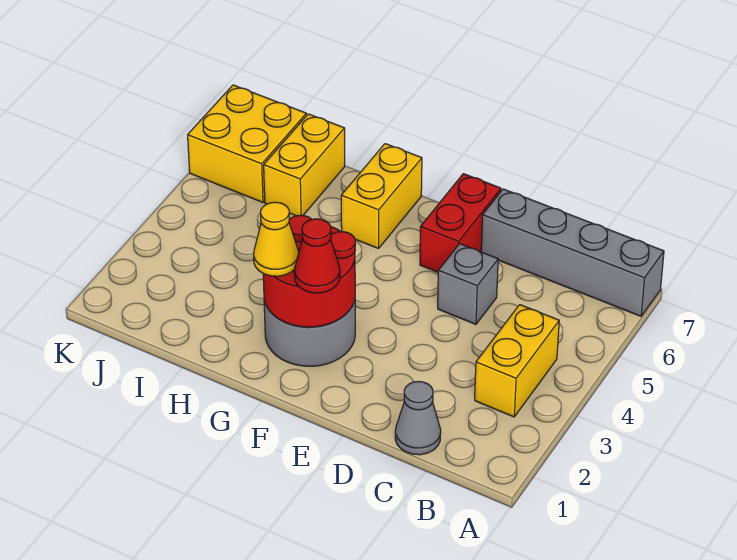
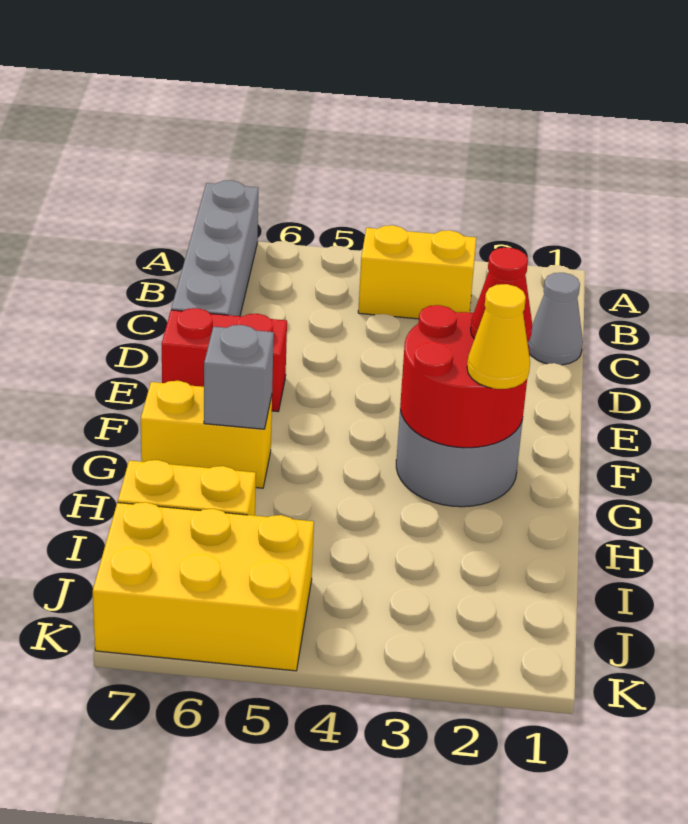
grey 1x1 brick [438,244,498,324] -> grey 1x1 brick moved to [204,325,274,429]
yellow 2x2 brick [188,85,306,202] -> yellow 2x3 brick [93,502,314,671]

